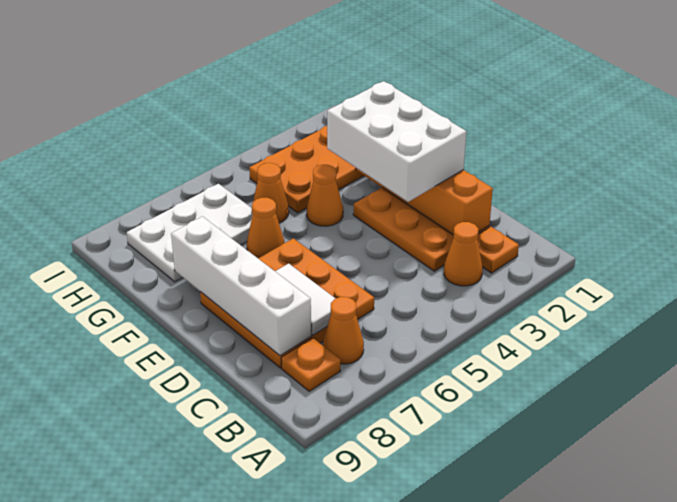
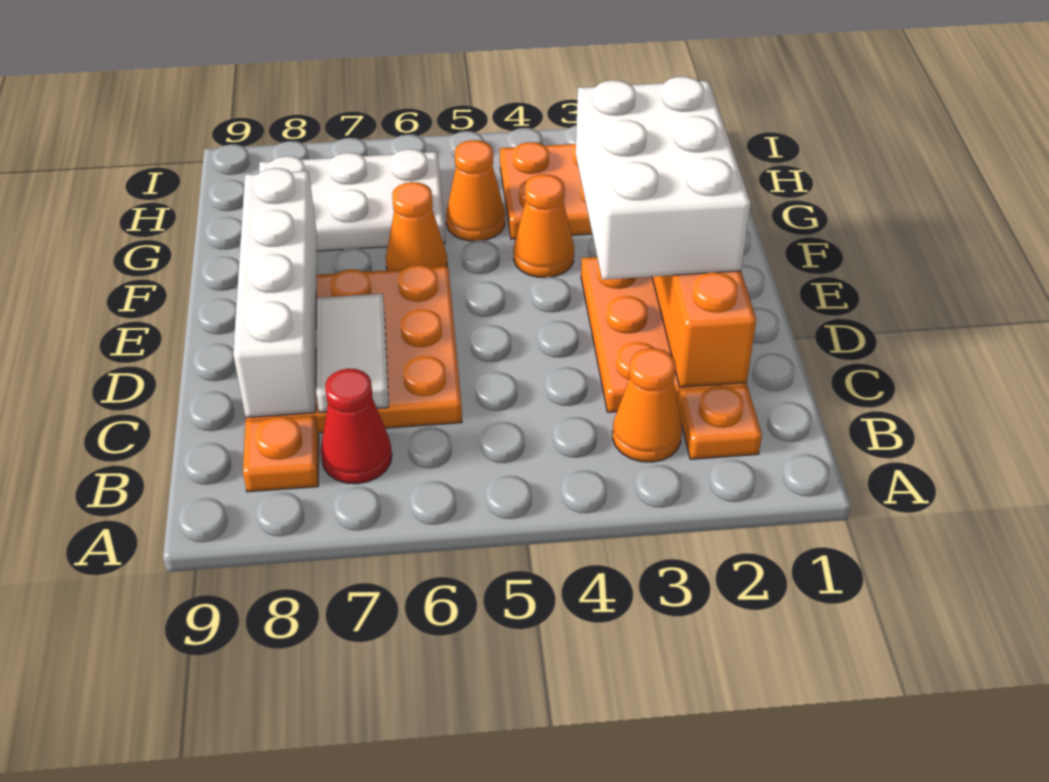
orange 1x1 cone [323,297,364,364] -> red 1x1 cone [321,369,392,484]

